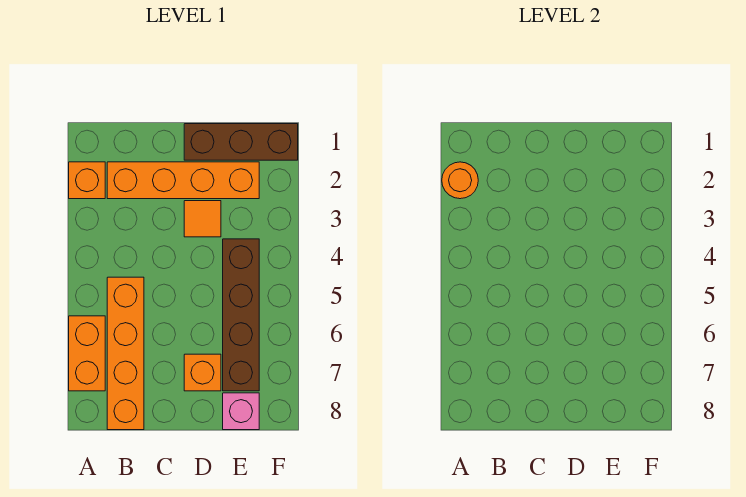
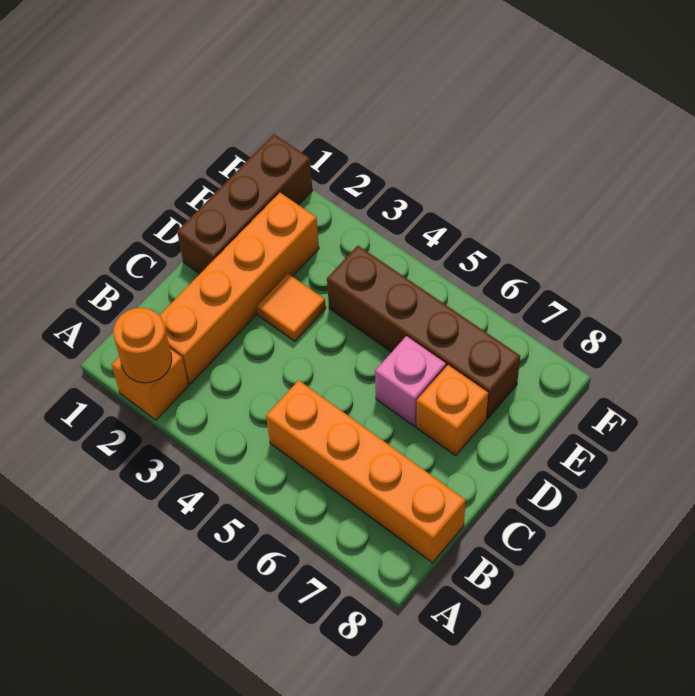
orange 1x2 brick [69,316,105,391] -> none
pink 1x1 brick [223,393,259,430] -> pink 1x1 brick moved to [375,336,446,426]

